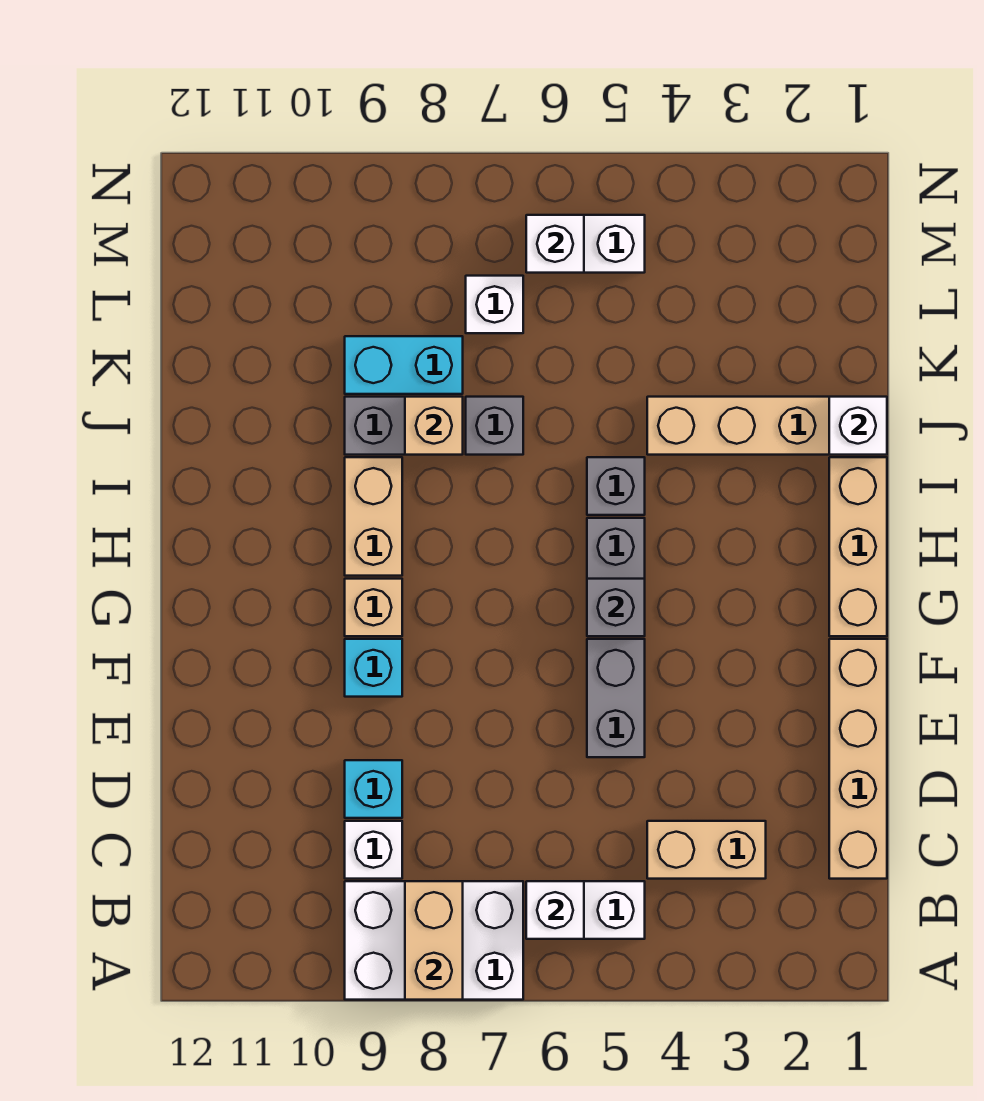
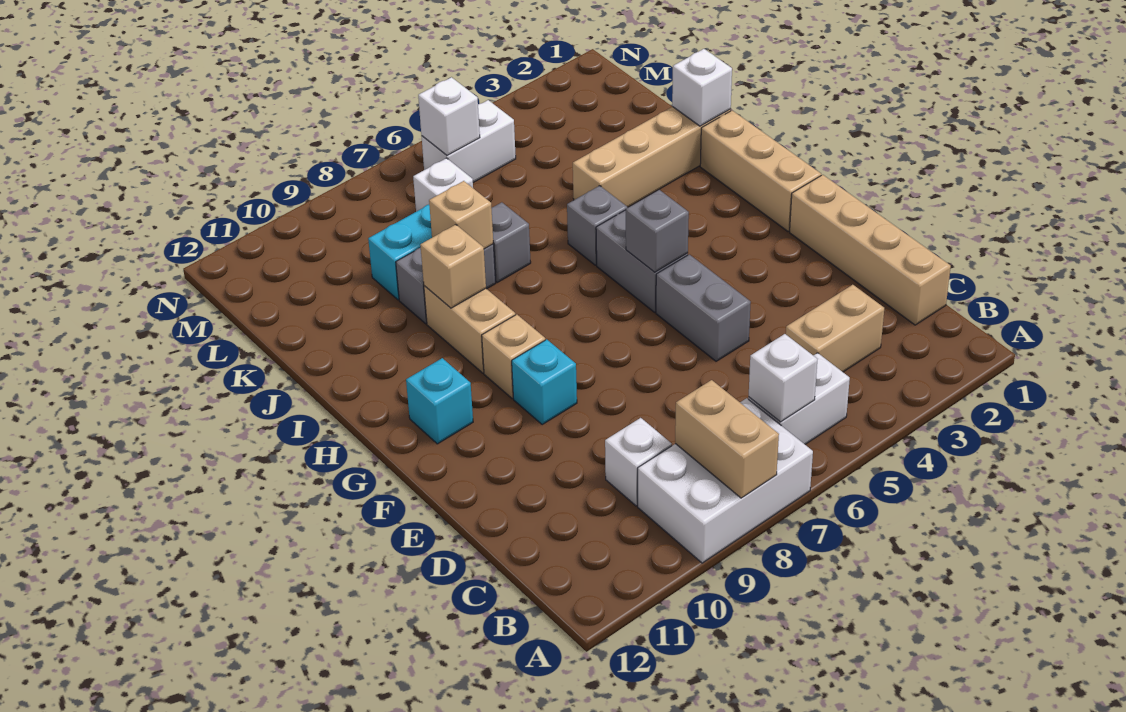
cyan 1x1 brick [345,760,402,818] -> cyan 1x1 brick moved to [406,358,473,444]
none -> tan 1x1 brick [420,225,486,308]

